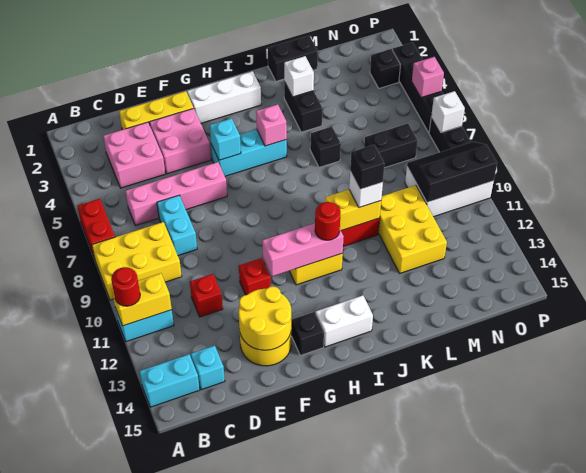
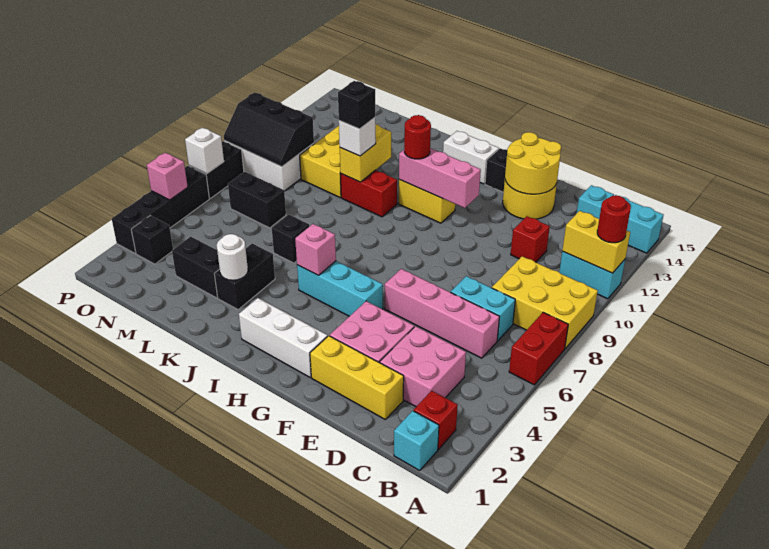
cyan 1x2 brick [157,195,197,255] -> cyan 1x2 brick turned to [451,276,515,341]
red 1x1 brick [239,258,271,295] -> red 1x1 brick moved to [414,391,458,449]
cyan 1x1 brick [210,118,241,160] -> cyan 1x1 brick moved to [394,411,439,470]
yellow 1x2 brick [325,190,381,231] -> yellow 1x2 brick turned to [340,124,391,182]
black 1x2 brick [268,36,318,81] -> black 1x2 brick moved to [172,237,220,298]
white 1x1 brick [284,56,314,97] -> white 1x1 round brick [217,234,248,280]

